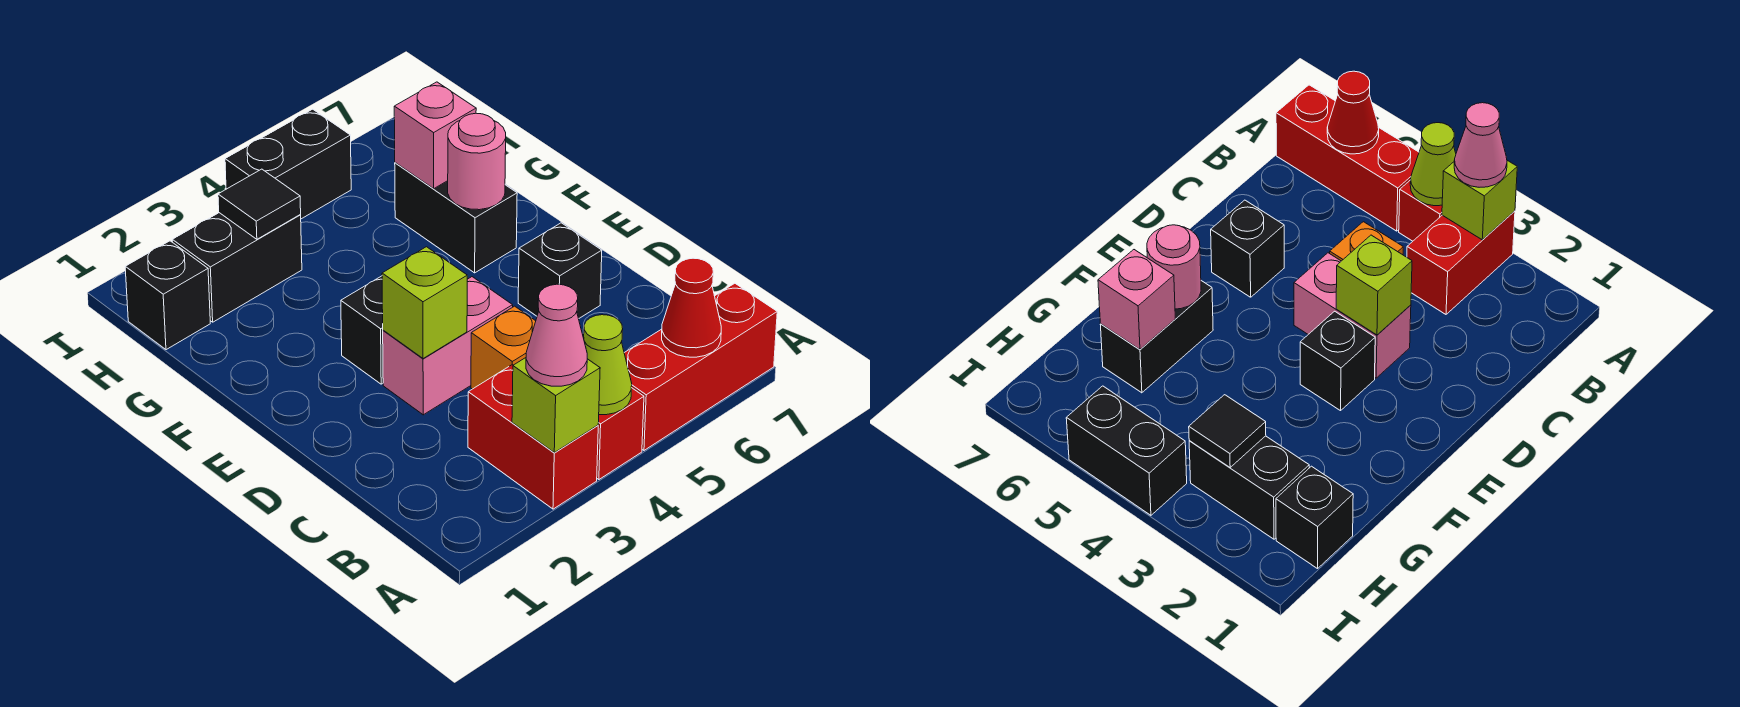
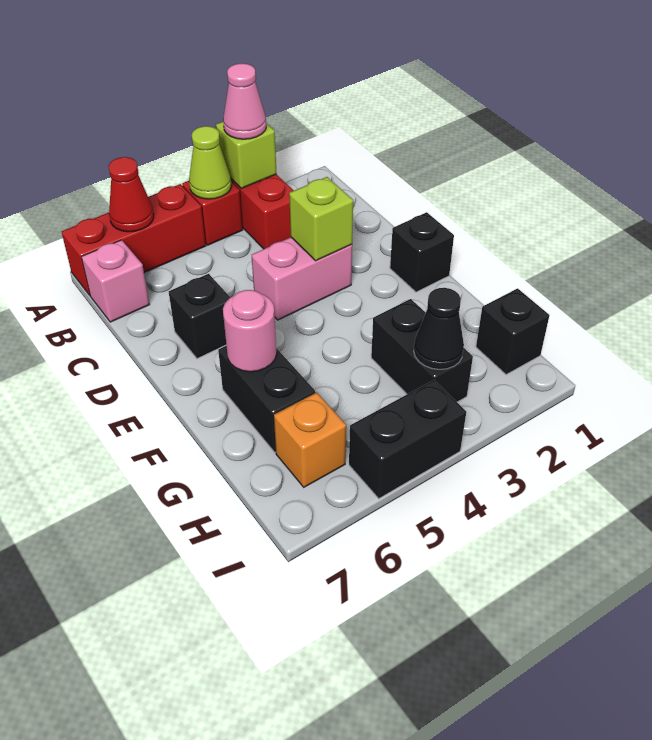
orange 1x1 brick [471,306,536,389] -> orange 1x1 brick moved to [274,392,346,487]
black 1x1 brick [341,276,383,384] -> black 1x1 brick moved to [390,212,454,292]
pink 1x1 brick [394,82,476,189] -> pink 1x1 brick moved to [82,240,150,322]
black 1x2 brick [172,213,302,322] -> black 1x2 brick turned to [371,299,473,402]
black 1x1 tile [218,169,301,239] -> black 1x1 cone [414,288,464,369]

